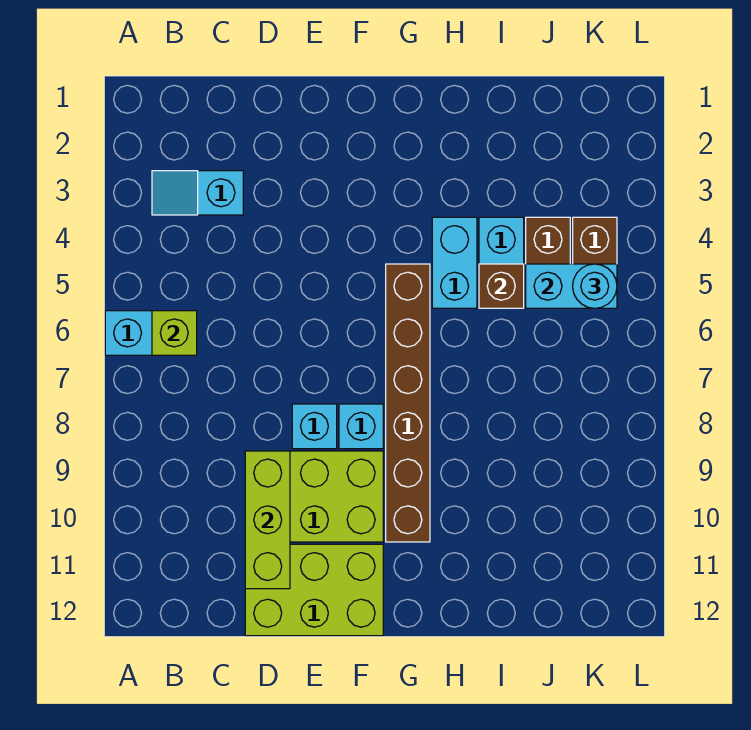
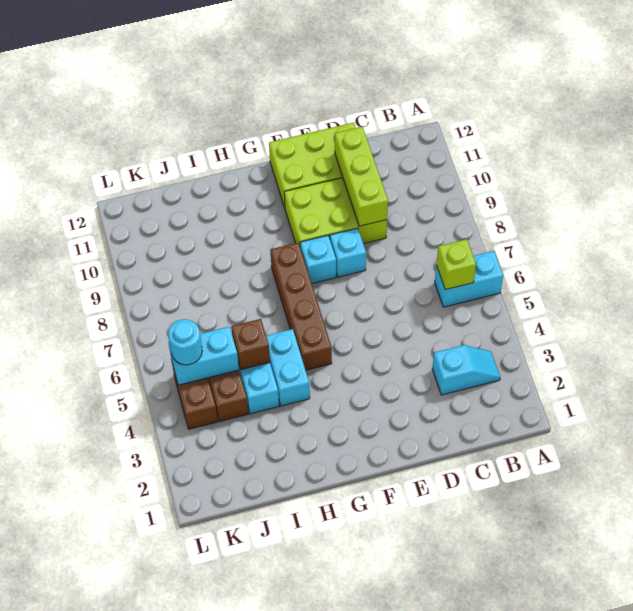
brown 1x6 brick [386,264,430,542] -> brown 1x4 brick [270,243,332,370]

